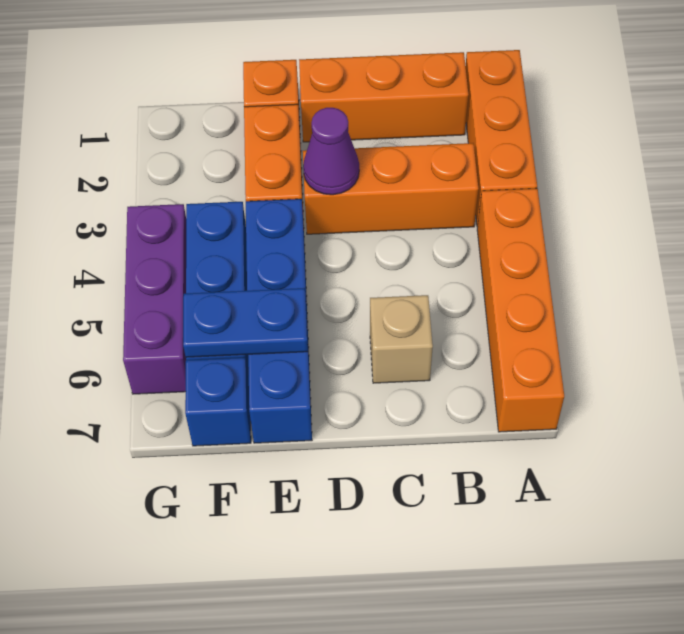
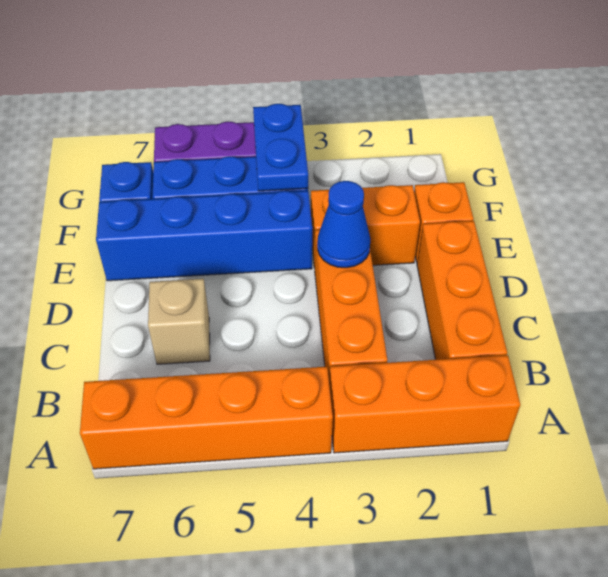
purple 1x1 cone [303,108,359,195] -> blue 1x1 cone [317,181,370,268]
blue 1x2 plate [183,288,308,357] -> blue 1x2 plate moved to [253,104,308,191]

